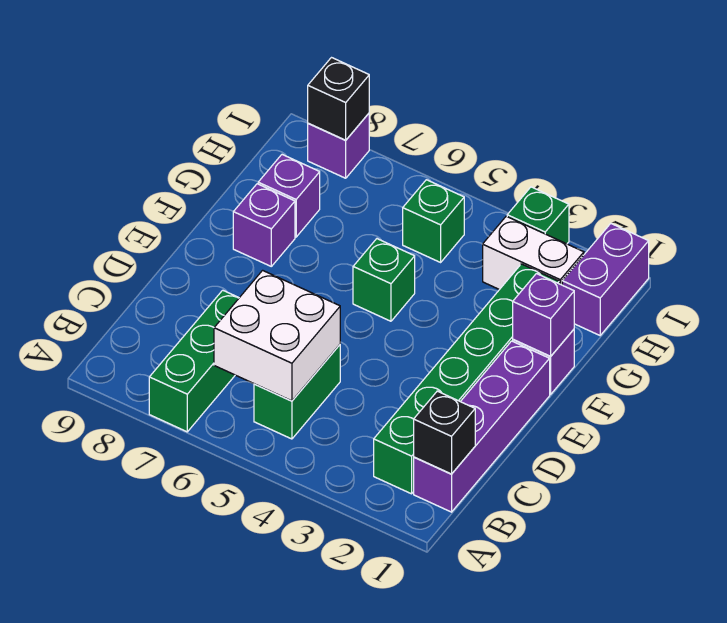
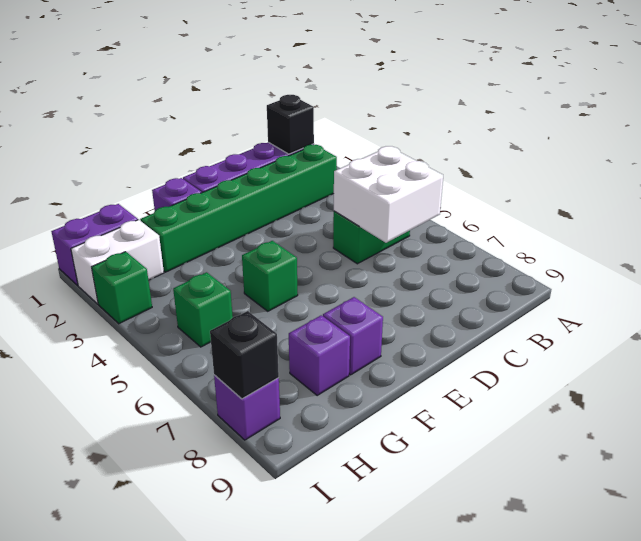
green 1x3 brick [149,290,239,432] -> none
purple 1x1 brick [513,274,574,356] -> none
white 1x2 brick [483,216,584,290] -> white 1x2 brick turned to [71,220,164,304]

